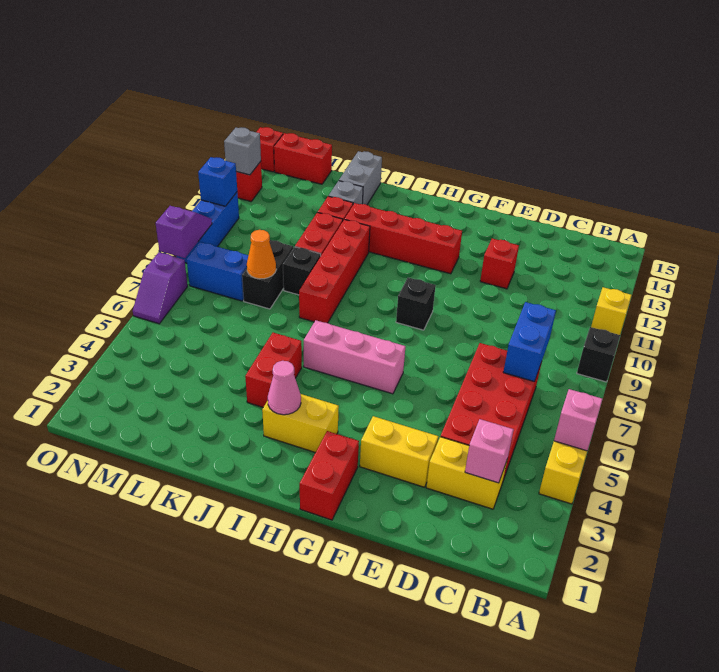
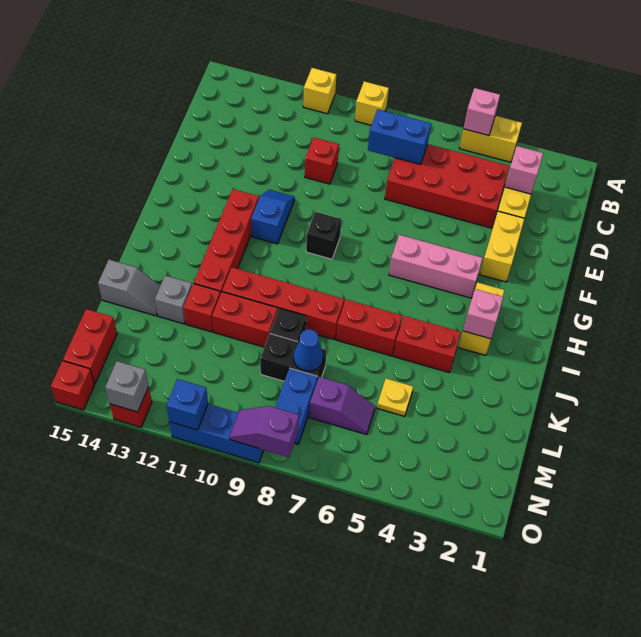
black 1x1 brick [577,327,620,382] -> yellow 1x1 brick [355,81,389,125]
red 1x1 brick [480,238,519,289] -> red 1x1 brick moved to [305,137,339,184]
none -> blue 1x2 slope [251,190,295,244]
red 1x2 brick [300,431,359,520] -> red 1x2 brick moved to [336,300,402,356]
pink 1x3 brick [304,320,406,394] -> pink 1x3 brick turned to [389,235,483,298]
pink 1x1 cone [268,361,301,415] -> pink 1x1 brick [463,289,503,339]
grey 1x2 brick [339,151,382,205] -> grey 1x2 slope [98,260,160,316]
none -> yellow 1x1 plate [377,379,413,417]
orange 1x1 cone [247,230,276,279] -> blue 1x1 cone [294,330,323,371]
purple 1x2 slope [133,252,188,324] -> purple 1x2 slope moved to [309,377,375,435]

